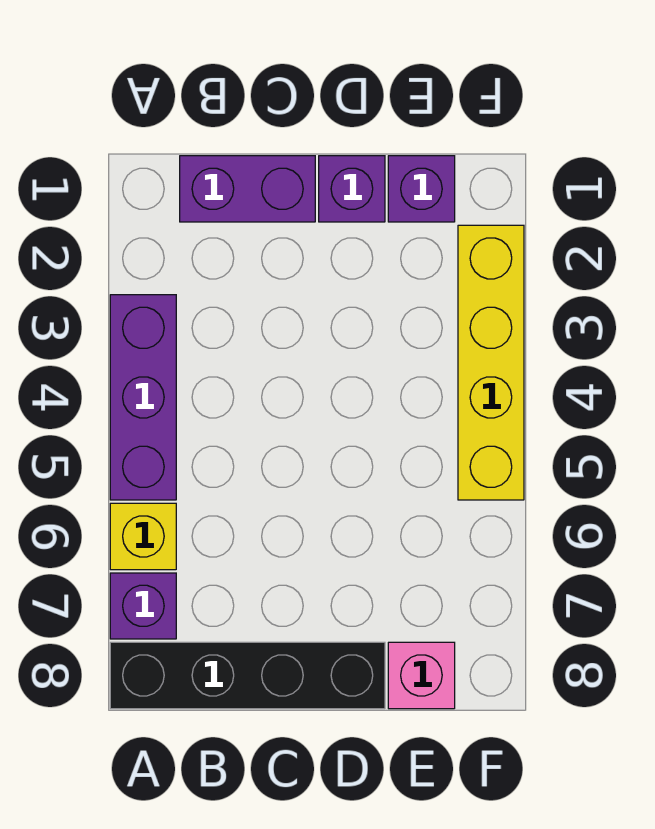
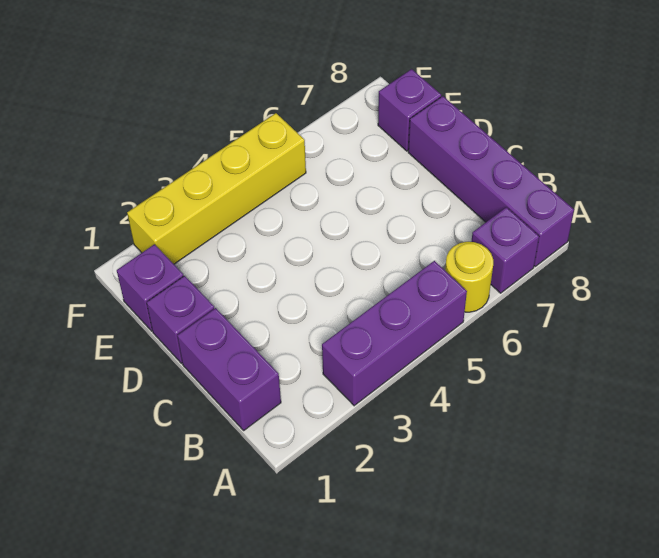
yellow 1x1 brick [110,503,176,570] -> yellow 1x1 round brick [445,242,493,312]
black 1x4 brick [110,642,385,709] -> purple 1x4 brick [408,96,574,266]
pink 1x1 brick [388,642,455,709] -> purple 1x1 brick [378,69,441,151]

